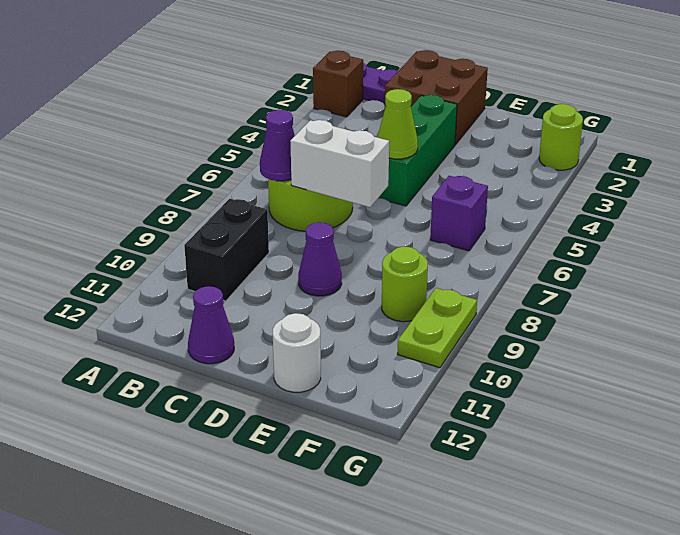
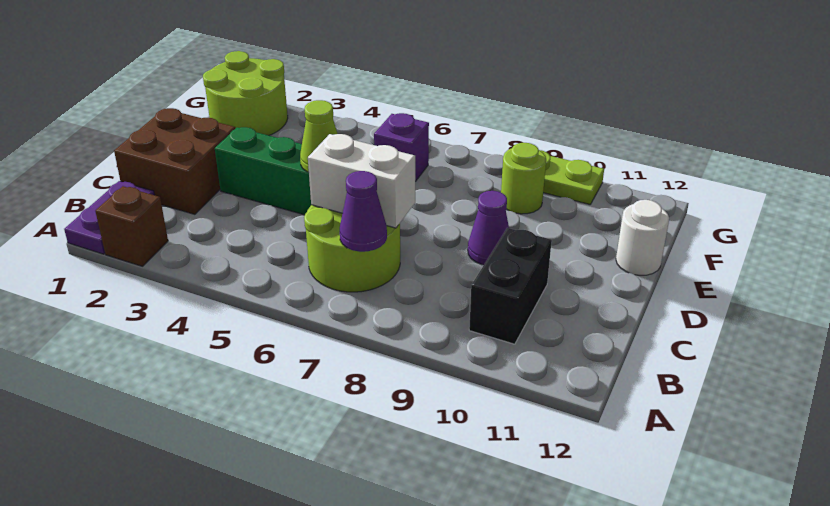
black 1x2 brick [184,199,269,301] -> black 1x2 brick turned to [469,228,552,344]
white 1x2 brick [290,120,389,207] -> white 1x2 brick turned to [308,134,415,228]
purple 1x1 cone [188,286,234,364] -> none
lime 1x1 round brick [539,104,583,170] -> lime 2x2 round brick [203,51,288,135]

